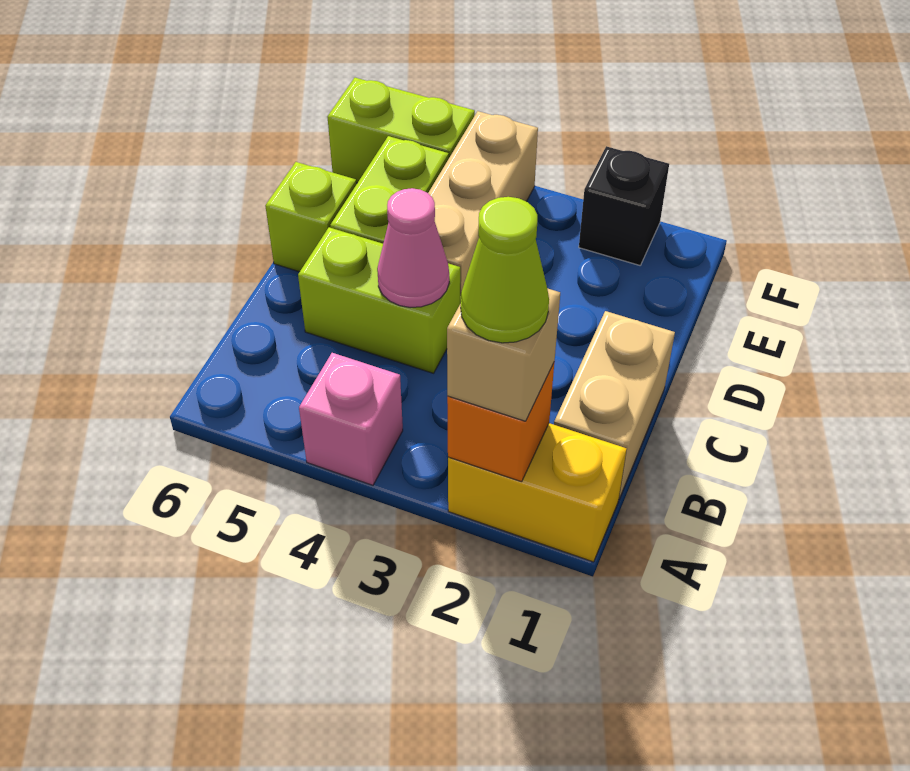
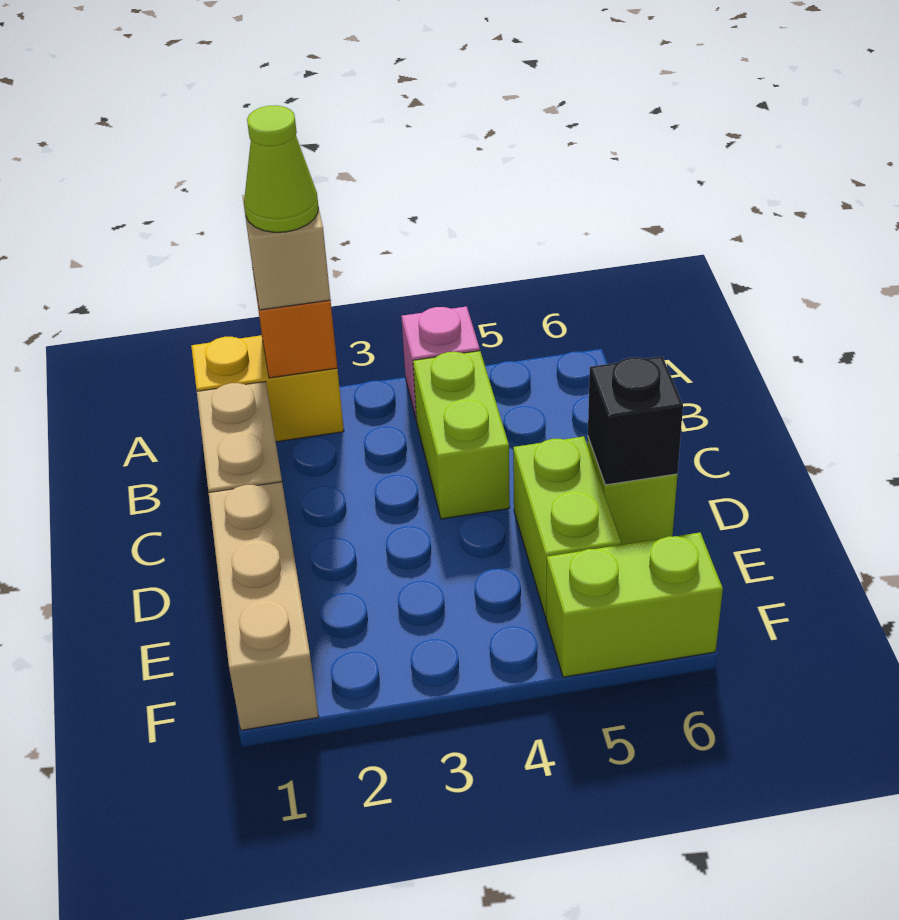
lime 1x2 brick [298,227,460,373] -> lime 1x2 brick turned to [413,351,510,519]
pink 1x1 cone [377,188,449,308] -> none
tan 1x3 brick [428,111,538,304] -> tan 1x3 brick moved to [209,482,319,730]
black 1x1 brick [579,146,669,265] -> black 1x1 brick moved to [588,356,683,485]

